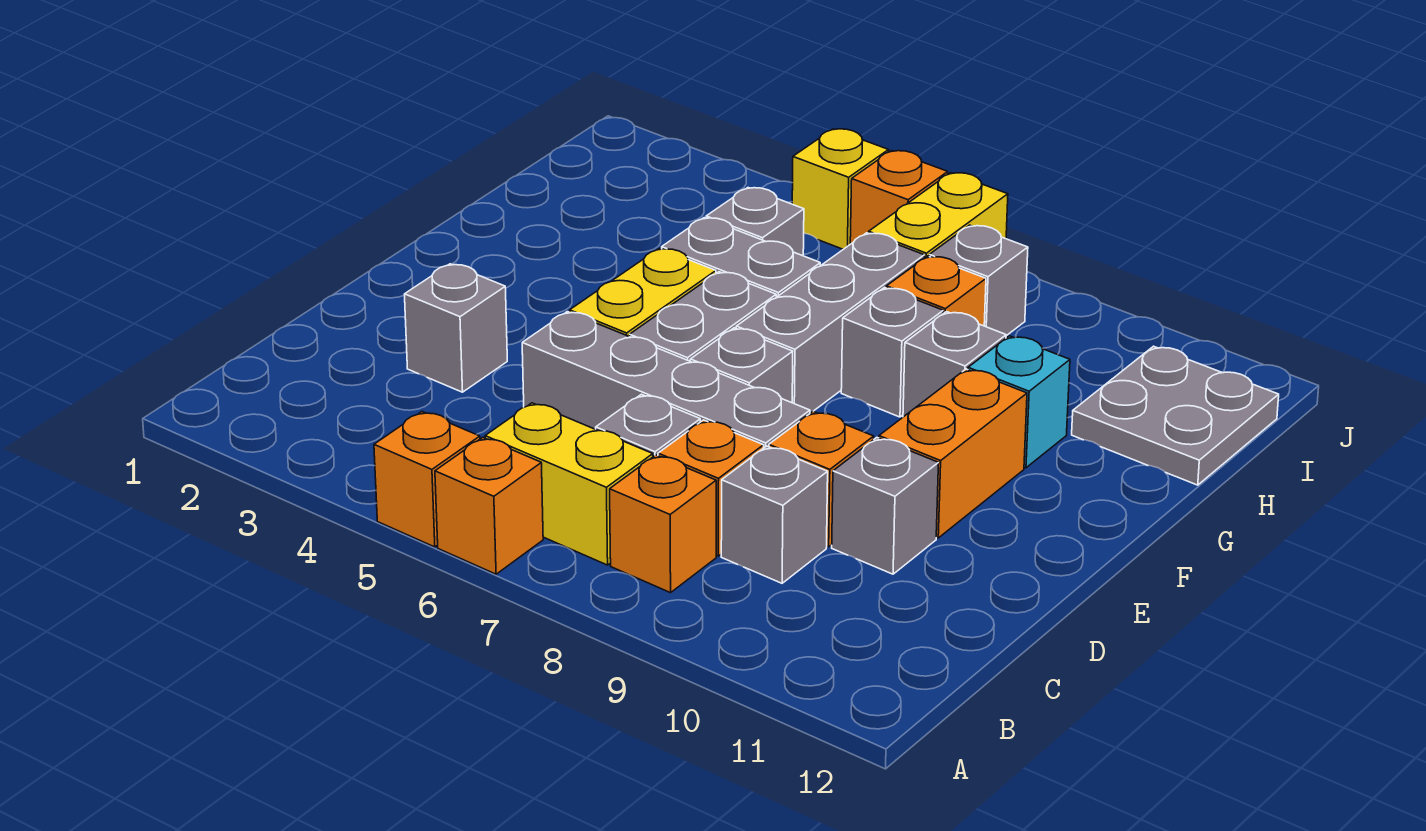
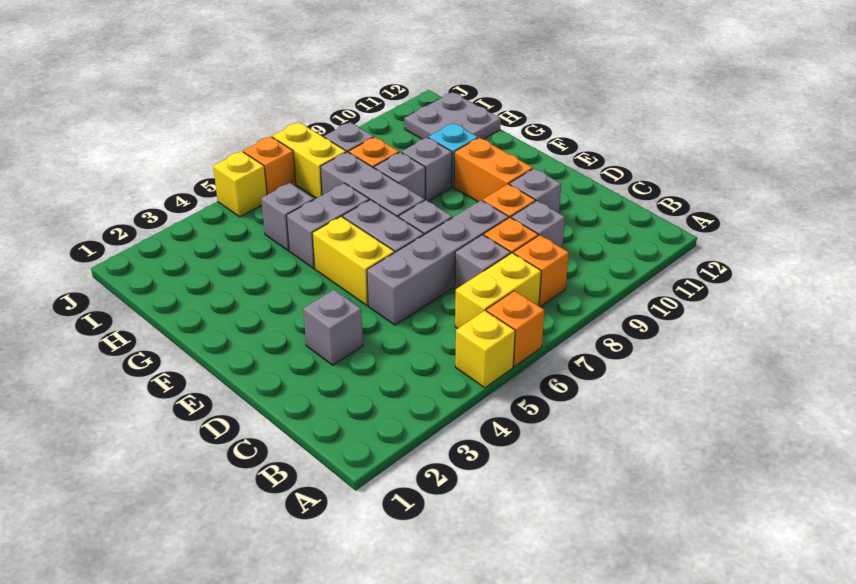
orange 1x1 brick [374,412,480,547] -> yellow 1x1 brick [455,311,515,388]

